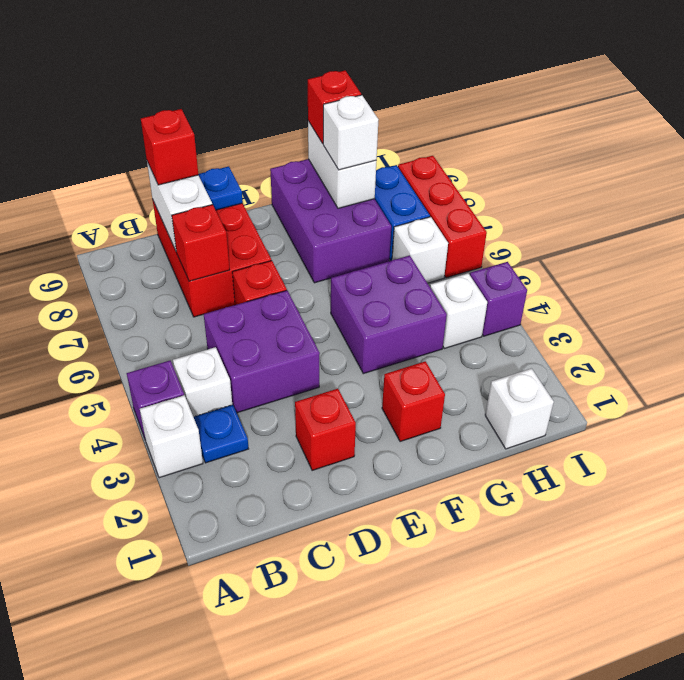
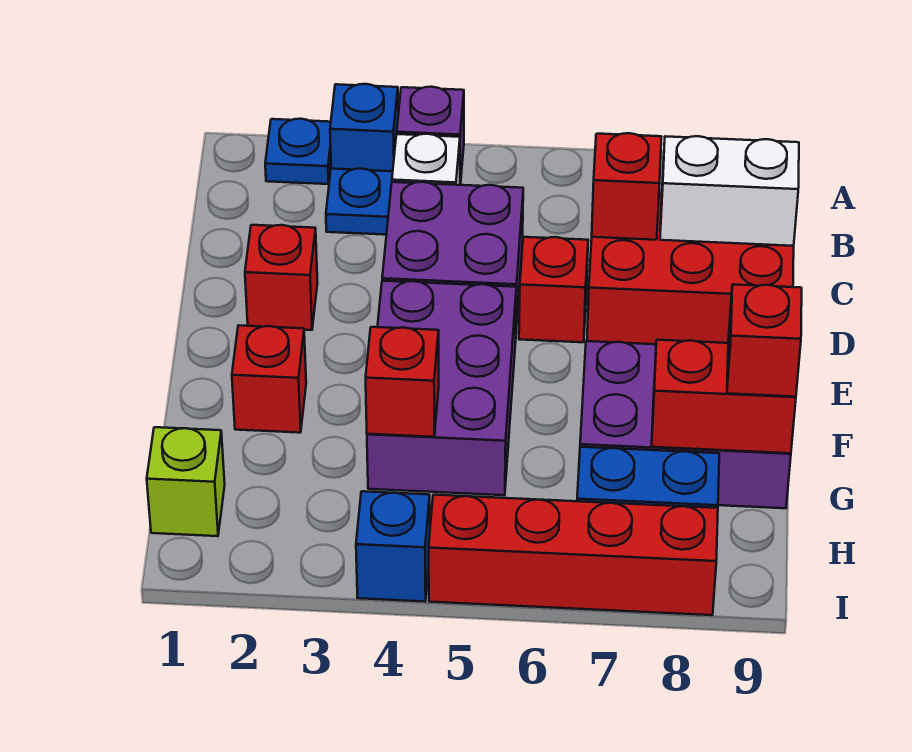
white 1x1 brick [140,395,203,478] -> blue 1x1 brick [330,84,398,171]
red 1x1 brick [141,109,198,185] -> red 1x1 brick moved to [366,327,439,437]
blue 1x1 plate [198,166,243,210] -> blue 1x1 plate moved to [265,119,331,184]
purple 2x2 brick [331,256,447,374] -> purple 2x3 brick [367,281,516,495]
white 1x2 brick [308,121,376,208] -> red 1x2 brick [652,340,796,453]
white 1x1 brick [323,95,379,170] -> none
white 1x1 brick [485,369,554,449] -> lime 1x1 brick [147,427,225,536]
white 1x1 brick [430,273,487,348] -> none
white 1x1 brick [392,217,448,283] -> none
purple 1x1 brick [470,262,527,336] -> blue 1x1 brick [356,491,430,602]
red 1x3 brick [398,156,487,278] -> red 1x4 brick [429,495,718,615]

